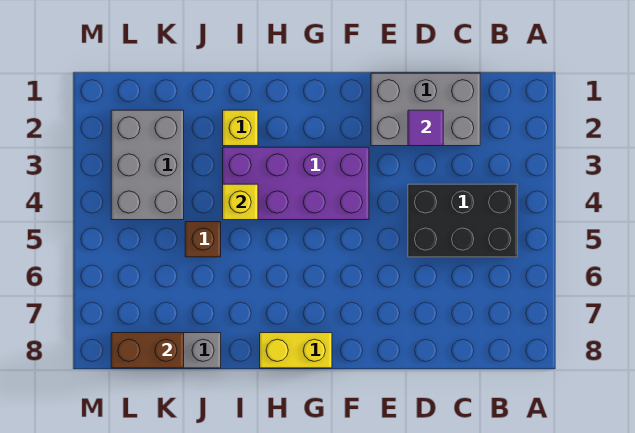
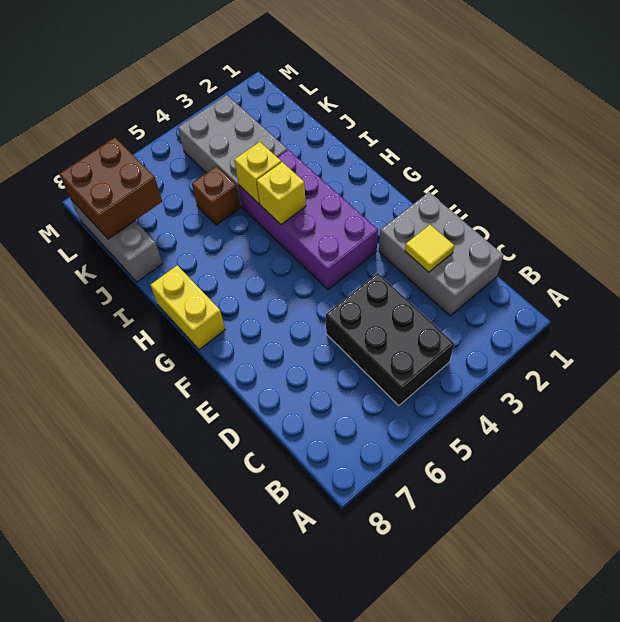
purple 1x1 tile [408,110,443,146] -> yellow 1x1 tile [405,225,454,272]
yellow 1x1 brick [223,110,258,146] -> yellow 1x1 brick moved to [257,162,306,225]
grey 2x3 brick [111,110,184,220] -> grey 2x3 brick turned to [178,95,287,207]
brown 1x2 brick [111,333,184,368] -> brown 2x2 brick [60,138,162,239]

